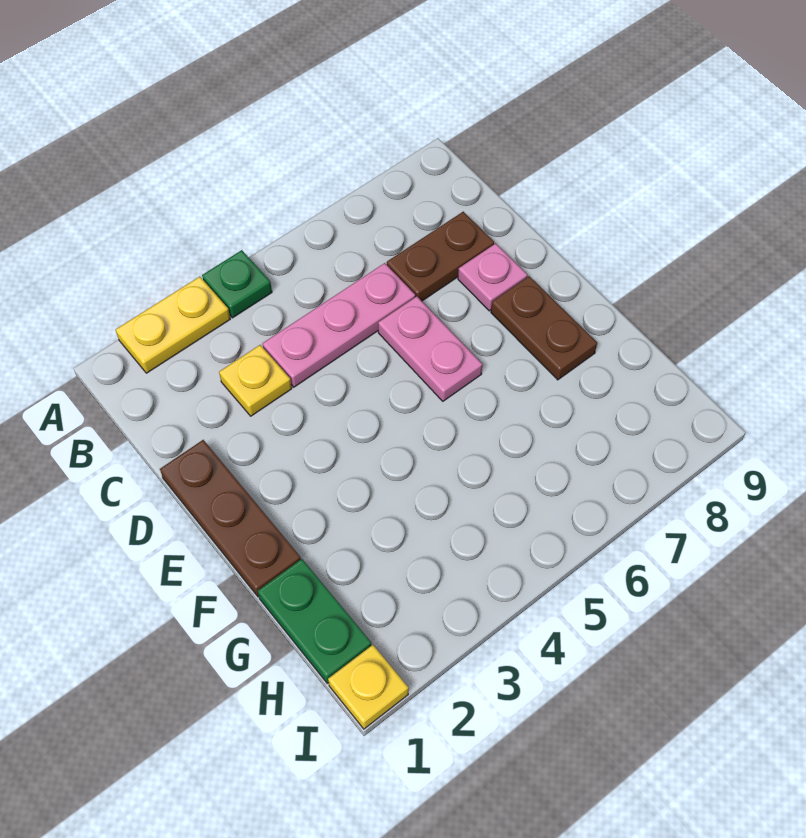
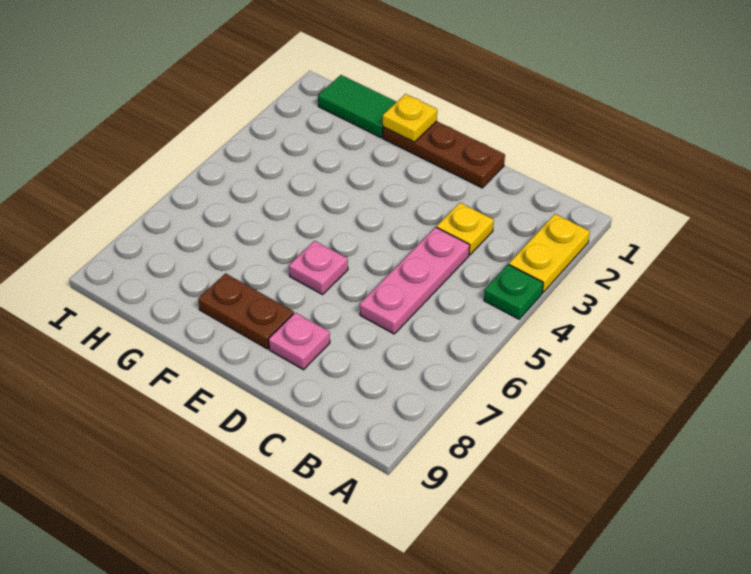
brown 1x2 plate [387,212,494,301] -> none
pink 1x2 plate [378,296,482,401] -> pink 1x1 plate [289,241,348,295]
green 1x2 plate [258,559,371,683] -> green 1x2 tile [318,75,396,138]
yellow 1x1 plate [328,645,409,729] -> yellow 1x1 plate moved to [383,94,437,142]

